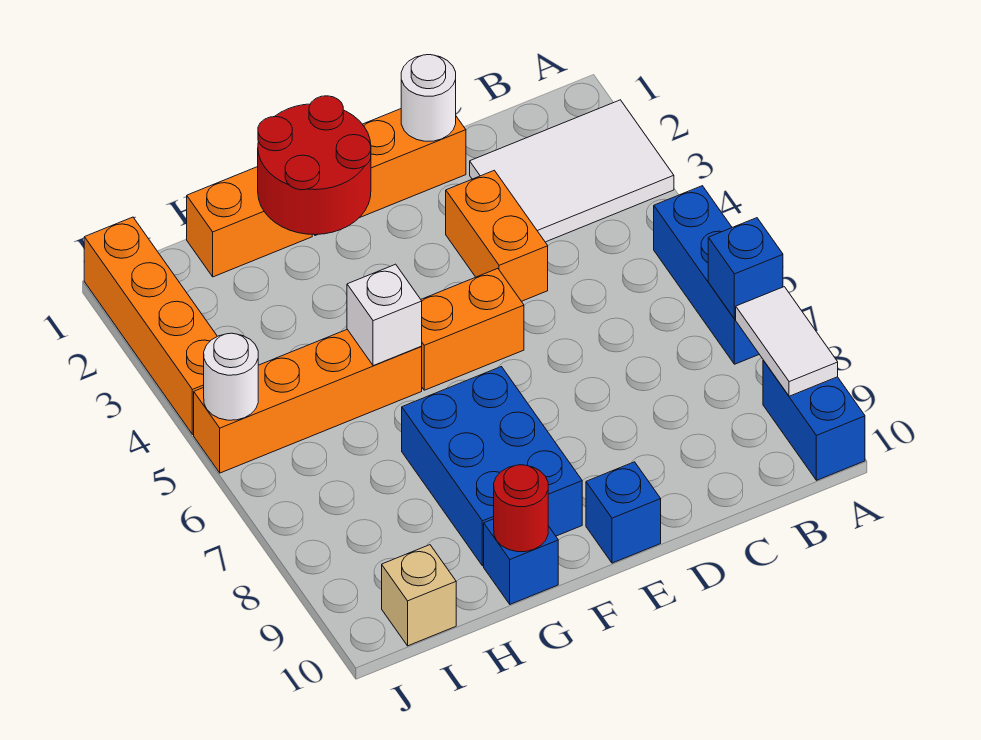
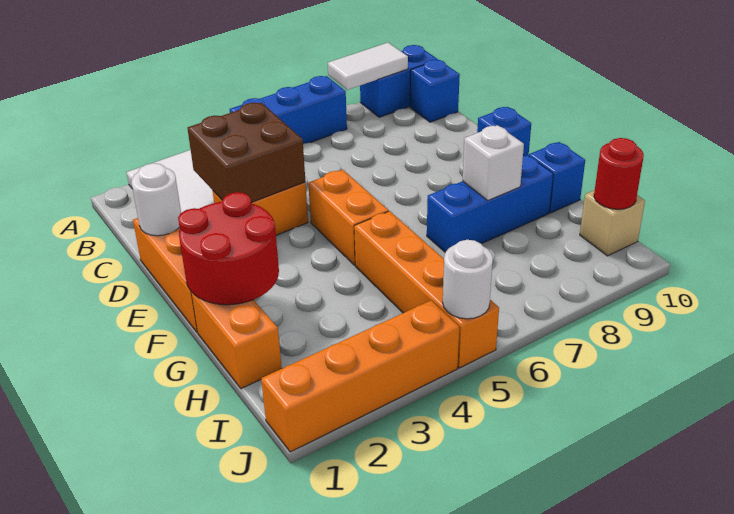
blue 1x1 brick [708,218,783,319] -> blue 1x1 brick moved to [410,59,460,122]
none -> brown 2x2 brick [188,103,305,203]
blue 2x3 brick [402,367,582,566] -> blue 1x3 brick [427,155,553,252]
white 1x1 brick [347,264,422,366] -> white 1x1 brick moved to [462,125,524,201]
red 1x1 round brick [494,465,548,552] -> red 1x1 round brick moved to [594,138,644,209]

